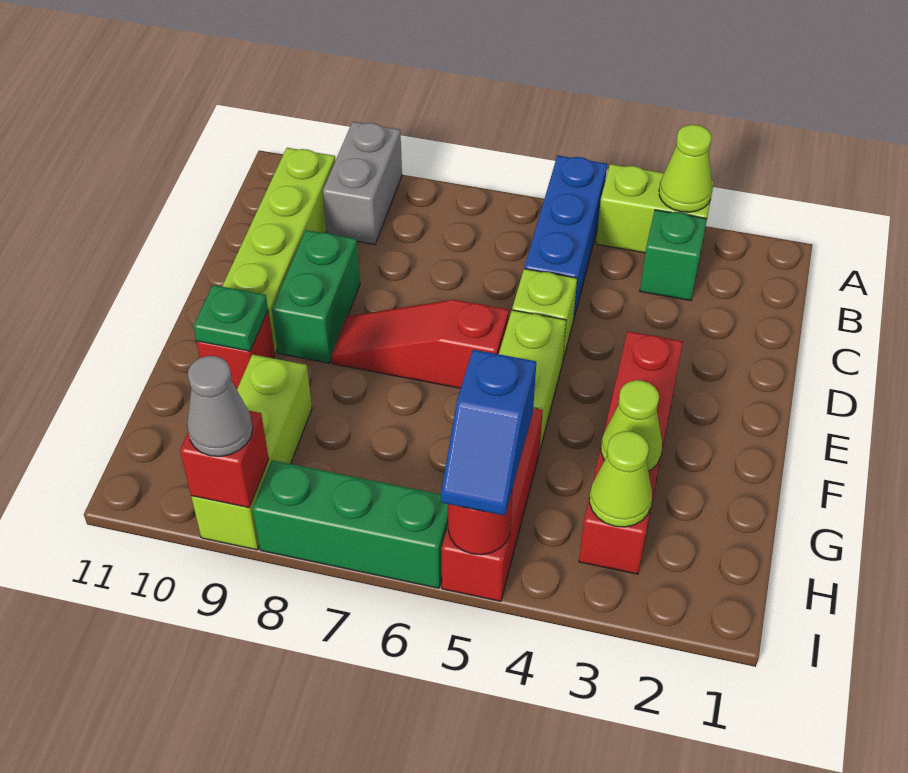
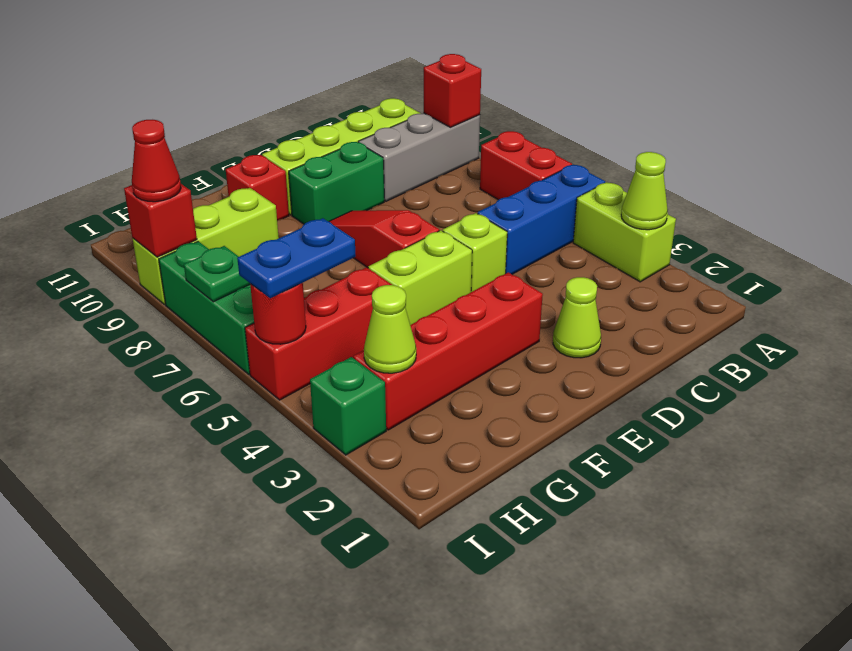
none -> red 1x2 brick [480,131,572,200]
grey 1x2 brick [323,122,402,245] -> grey 1x3 brick [358,113,480,201]
none -> red 1x1 brick [424,54,481,127]
green 1x1 brick [640,210,707,301] -> green 1x1 brick moved to [310,357,386,455]
green 1x1 plate [193,285,268,351] -> green 1x1 plate moved to [184,246,250,302]
lime 1x1 cone [601,380,662,471] -> lime 1x1 cone moved to [553,277,601,358]
blue 1x2 slope [441,350,536,516] -> blue 1x2 plate [237,218,356,298]
grey 1x1 cone [187,356,253,456] -> red 1x1 cone [132,120,181,202]

